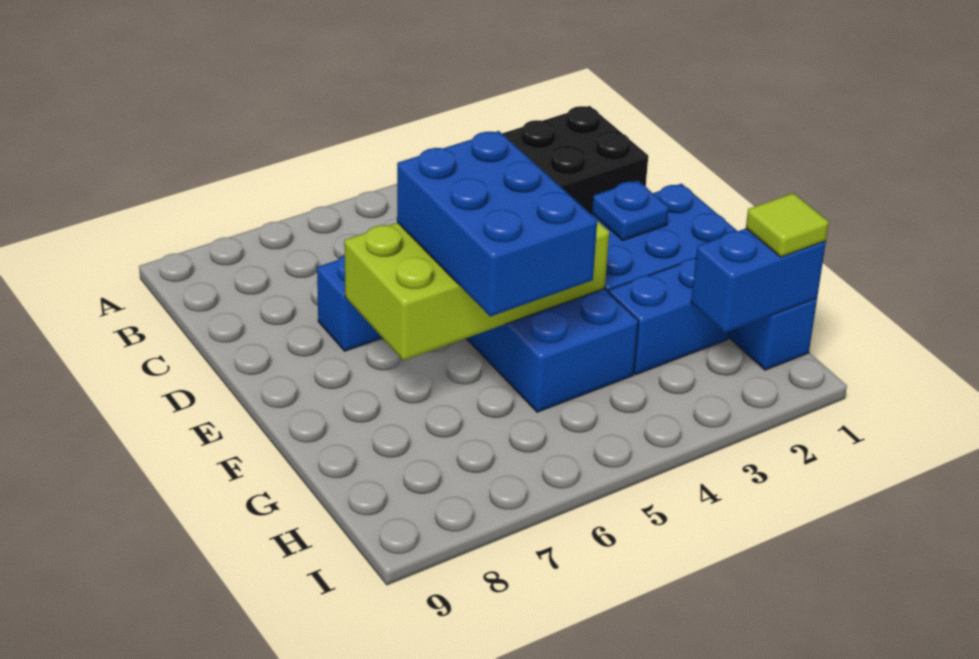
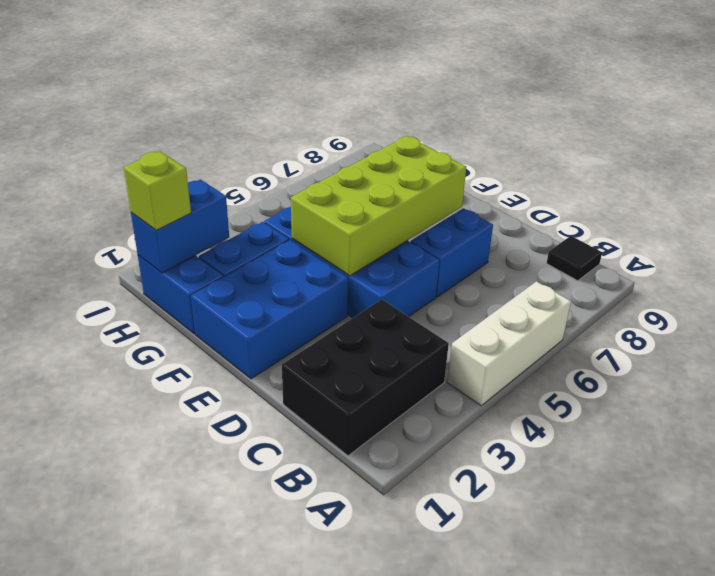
none -> white 1x3 brick [447,281,571,406]
none -> black 1x1 tile [547,236,602,281]
blue 1x1 plate [592,181,669,240] -> none
blue 2x3 brick [397,131,597,316] -> none
lime 1x1 tile [746,193,829,257] -> lime 1x1 brick [124,151,191,231]

